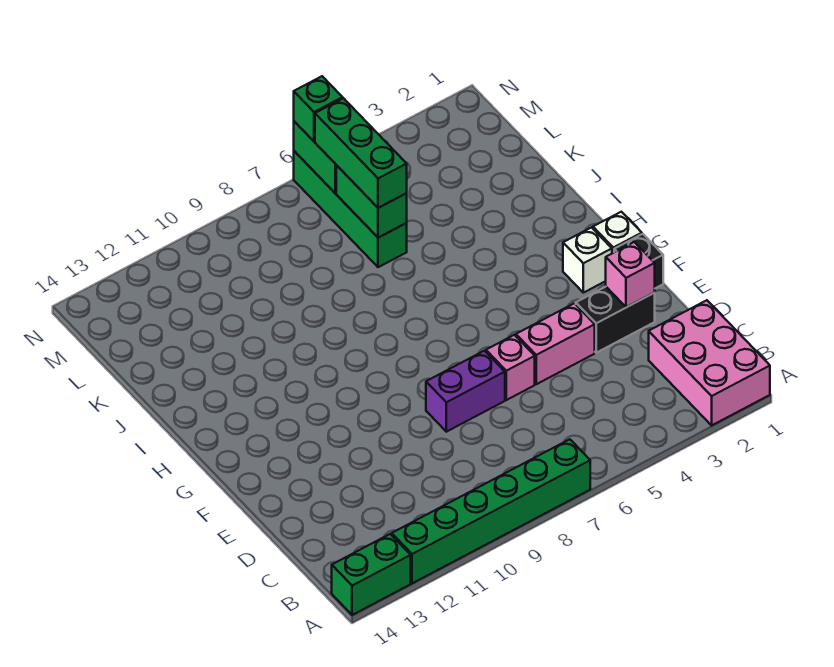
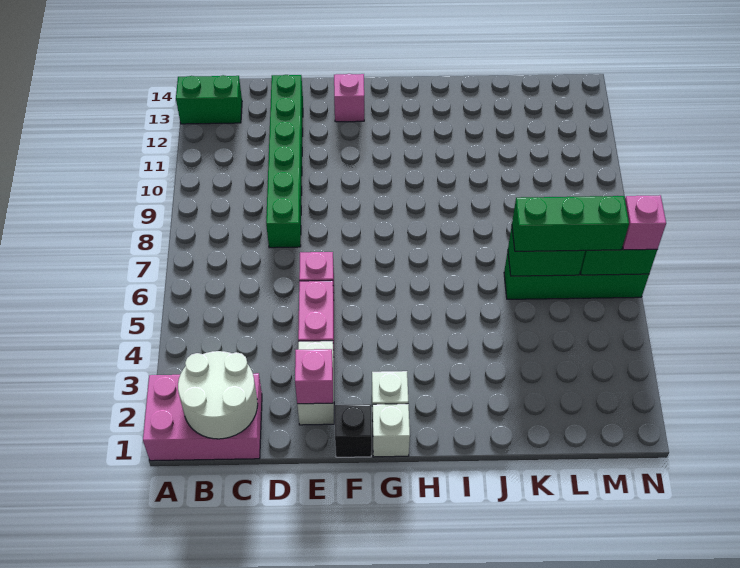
green 1x6 brick [392,439,590,583] -> green 1x6 brick moved to [266,75,303,248]
green 1x2 brick [332,534,411,615] -> green 1x2 brick turned to [176,75,242,124]
none -> white 2x2 round brick [178,351,258,439]
black 1x2 brick [576,287,655,353] -> white 1x2 brick [297,341,334,425]
purple 1x2 brick [426,351,505,432] -> none
none -> pink 1x1 brick [334,74,364,122]
green 1x1 brick [294,76,343,141] -> pink 1x1 brick [623,195,666,250]

